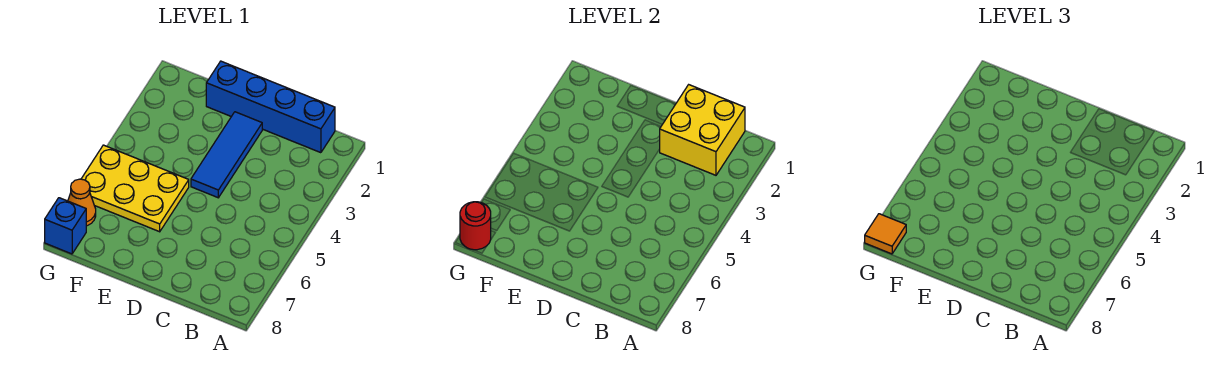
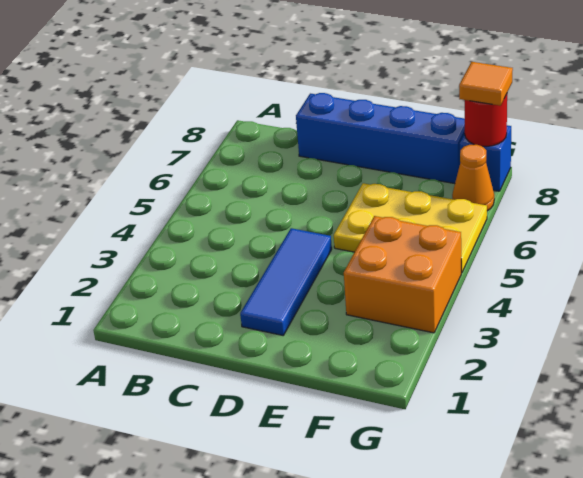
blue 1x4 brick [206,61,335,153] -> blue 1x4 brick moved to [296,93,465,184]
yellow 2x2 brick [660,85,745,175] -> none
none -> orange 2x2 brick [344,216,461,333]

